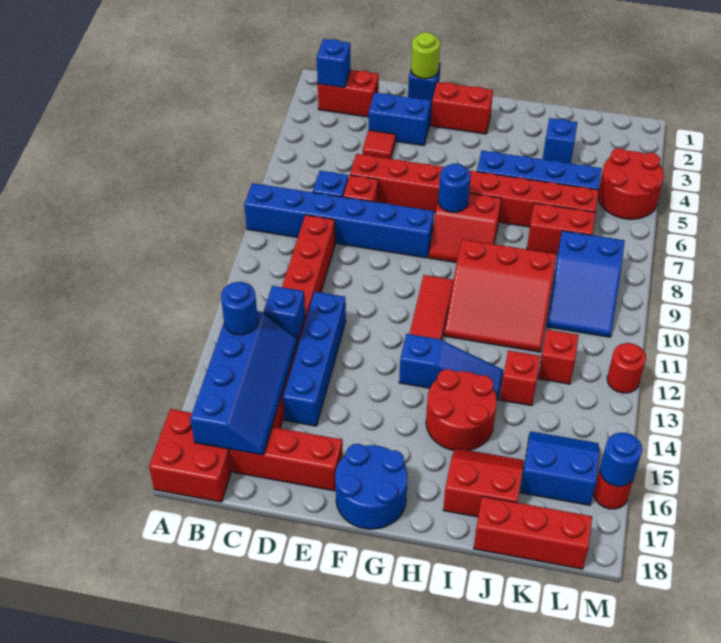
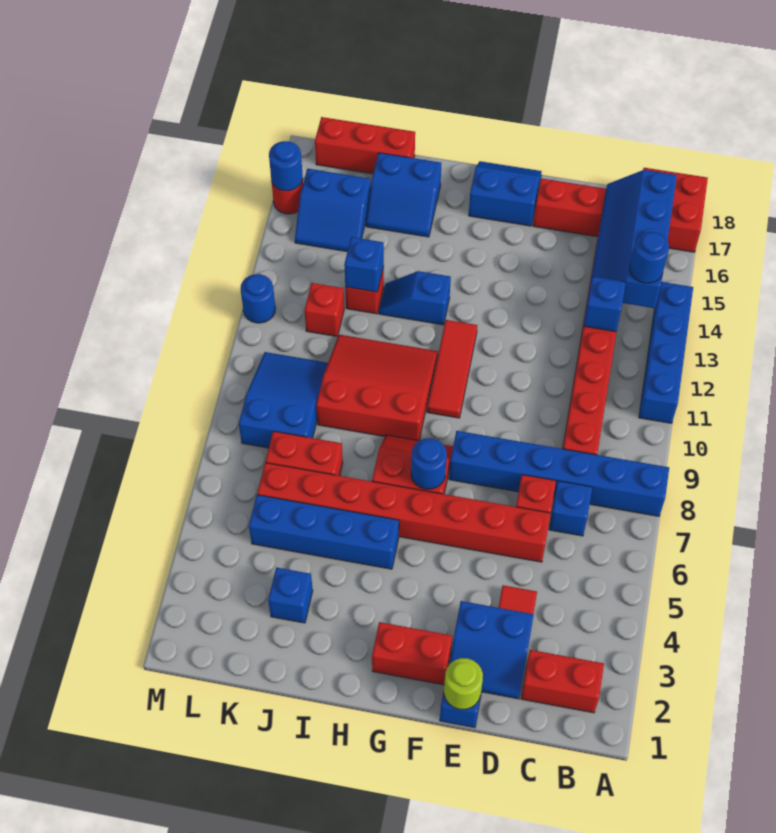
blue 1x1 brick [317,39,351,88] -> blue 1x1 brick moved to [344,237,384,292]
blue 1x4 brick [283,292,346,426] -> blue 1x4 brick moved to [639,282,693,423]
blue 2x2 round brick [335,444,407,529] -> blue 2x2 slope [469,161,542,226]
blue 1x3 slope [399,334,503,400] -> blue 1x2 slope [379,271,451,325]
red 2x2 round brick [426,369,497,450] -> none
red 2x2 slope [443,448,524,517] -> blue 2x2 slope [366,153,441,237]
red 2x2 round brick [598,148,664,219] -> none
red 1x1 round brick [607,343,646,393] -> blue 1x1 round brick [241,274,275,323]

